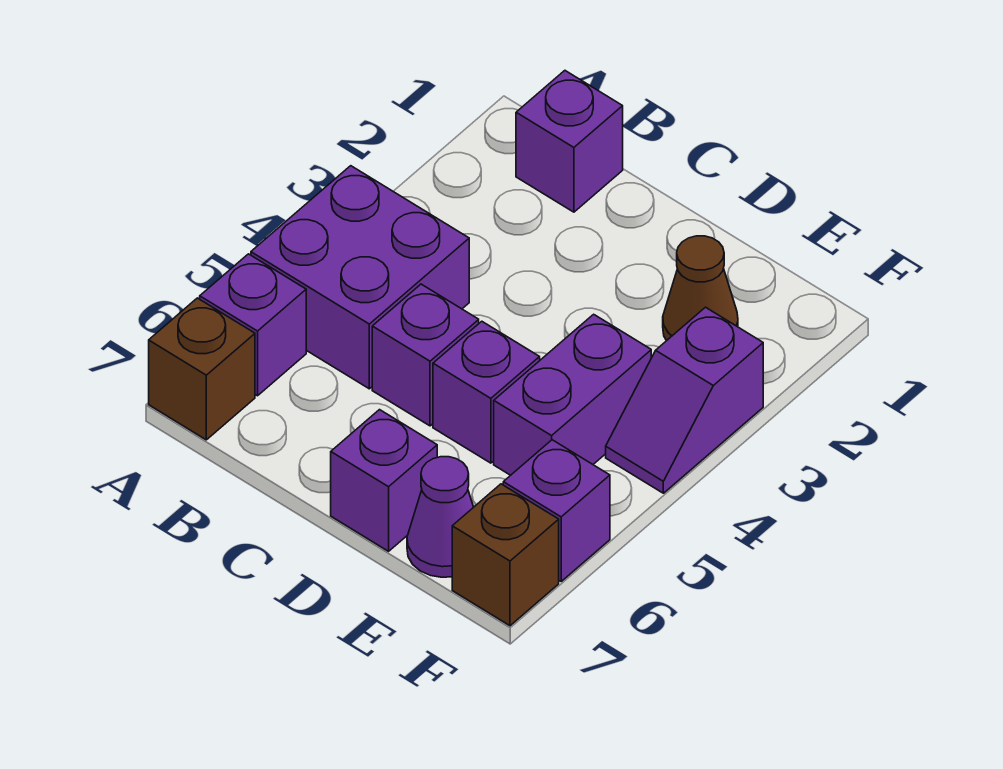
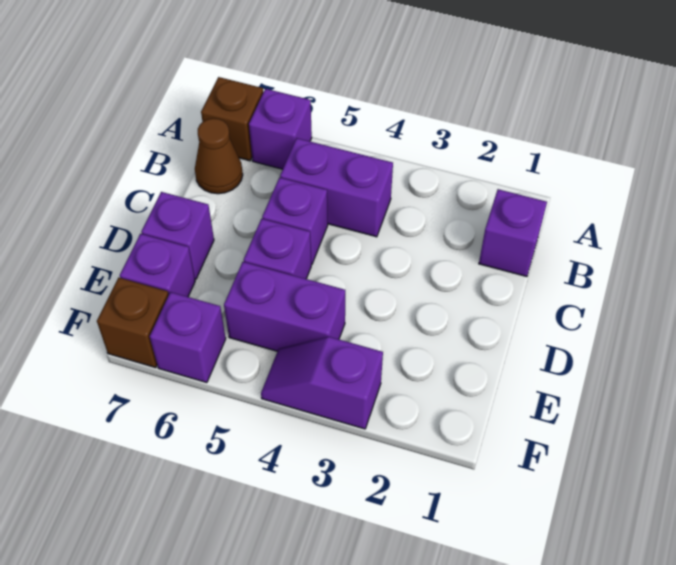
purple 2x2 brick [251,166,469,389] -> purple 1x2 brick [280,138,393,237]
brown 1x1 cone [663,236,738,341] -> brown 1x1 cone moved to [195,118,243,194]
purple 1x1 cone [407,457,473,577] -> purple 1x1 brick [120,234,195,297]

